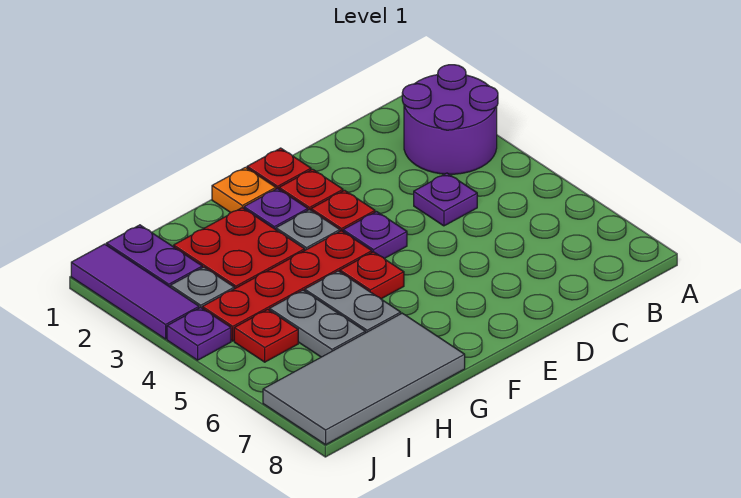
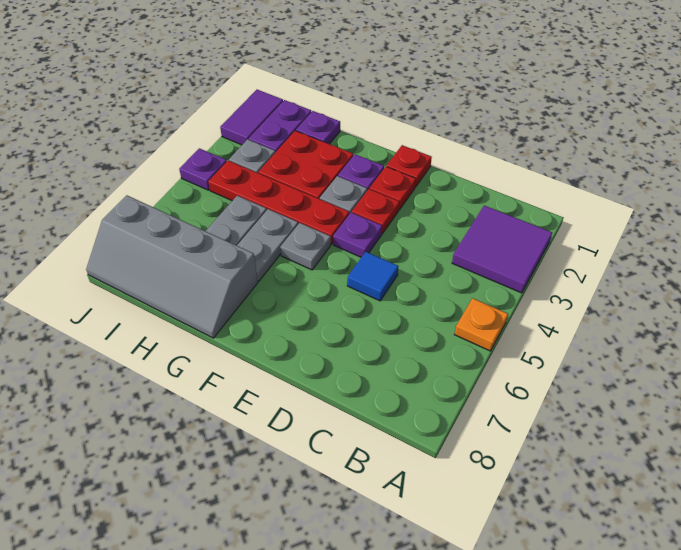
purple 2x2 round brick [402,65,498,174] -> purple 2x2 tile [452,206,552,293]
purple 1x1 plate [414,173,477,226] -> purple 1x1 plate moved to [296,111,340,144]
none -> blue 1x1 tile [347,252,398,301]
orange 1x1 plate [212,167,276,213] -> orange 1x1 plate moved to [454,298,508,351]
red 1x1 plate [340,252,404,299] -> grey 1x1 plate [280,223,331,270]
grey 2x4 tile [263,313,465,445] -> grey 2x4 slope [86,195,258,338]
red 1x1 plate [234,309,298,362] -> none
purple 1x3 tile [71,244,199,339] -> purple 1x2 tile [220,90,283,145]

